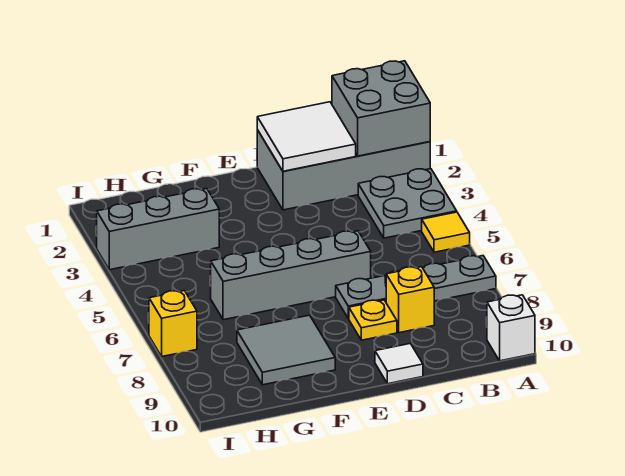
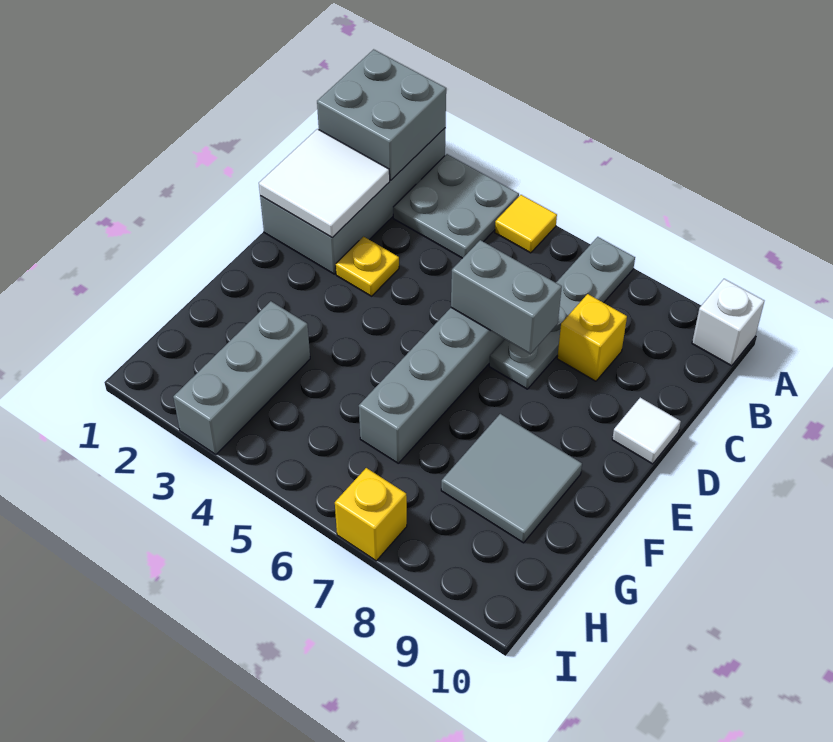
none -> grey 1x2 brick [451,240,562,354]
yellow 1x1 plate [349,300,397,340] -> yellow 1x1 plate moved to [336,237,399,296]

